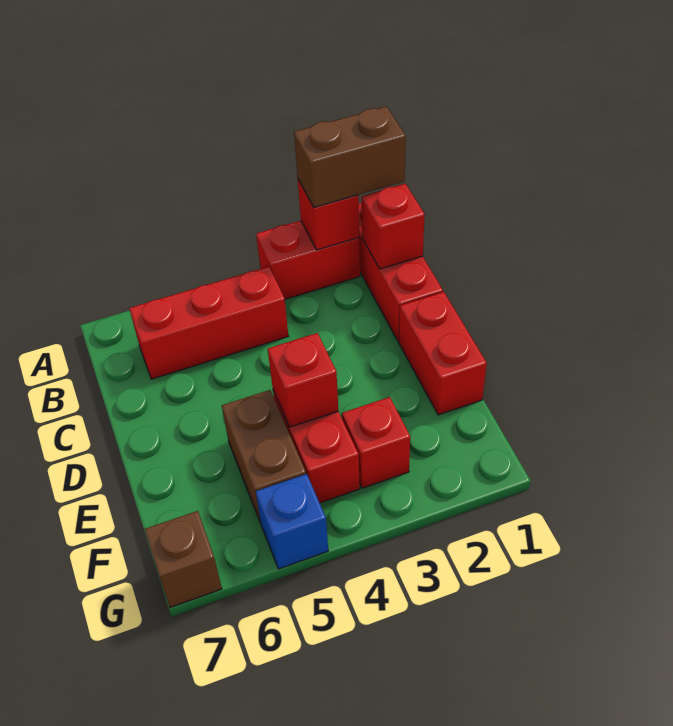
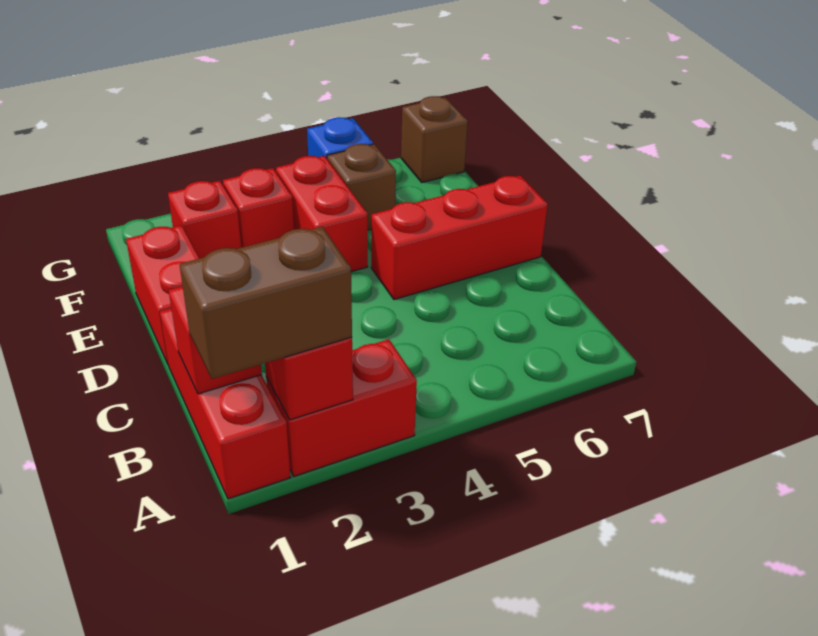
red 1x3 brick [129,267,288,379] -> red 1x3 brick moved to [371,176,548,300]
red 1x1 brick [268,333,338,427] -> red 1x1 brick moved to [168,181,241,258]
brown 1x2 brick [222,390,306,523] -> brown 1x1 brick [327,144,396,230]

